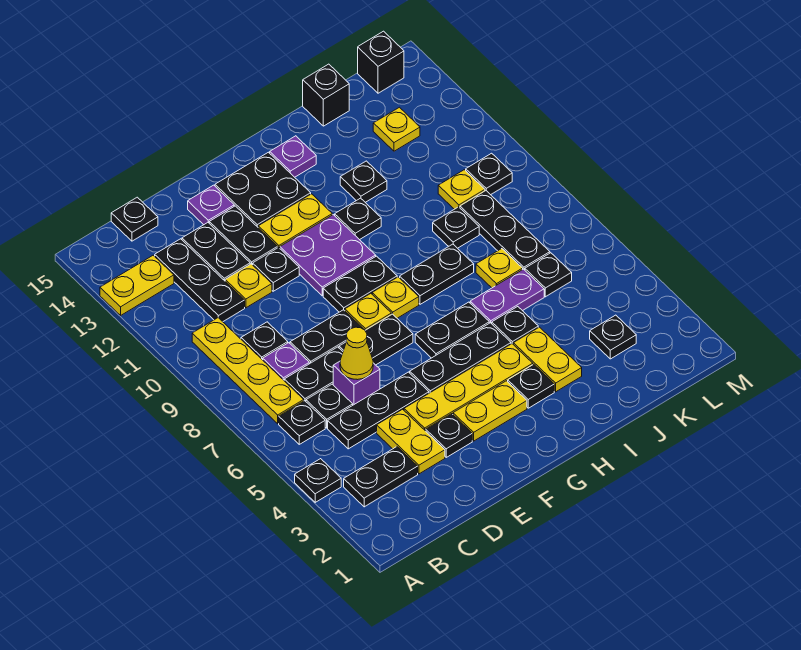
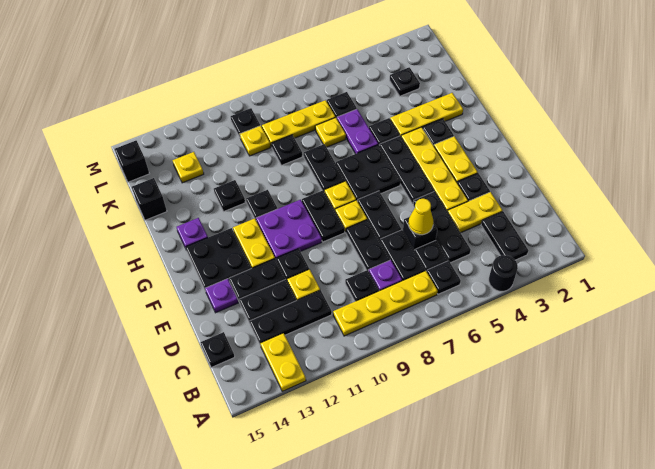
black 1x1 plate [295,459,341,502] -> black 1x1 round brick [489,255,518,291]
purple 1x1 brick [333,361,380,405] -> black 1x1 brick [403,217,437,251]
black 1x2 plate [415,302,489,358] -> black 2x2 plate [336,145,400,201]
yellow 1x2 plate [513,327,582,392] -> yellow 1x3 plate [390,93,463,136]
black 1x3 plate [460,191,550,270] -> yellow 1x3 plate [262,100,335,147]

